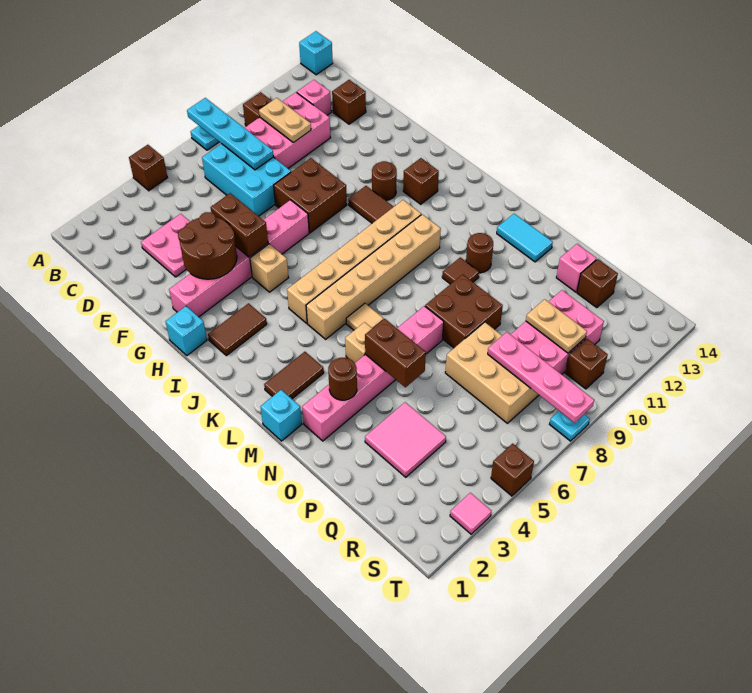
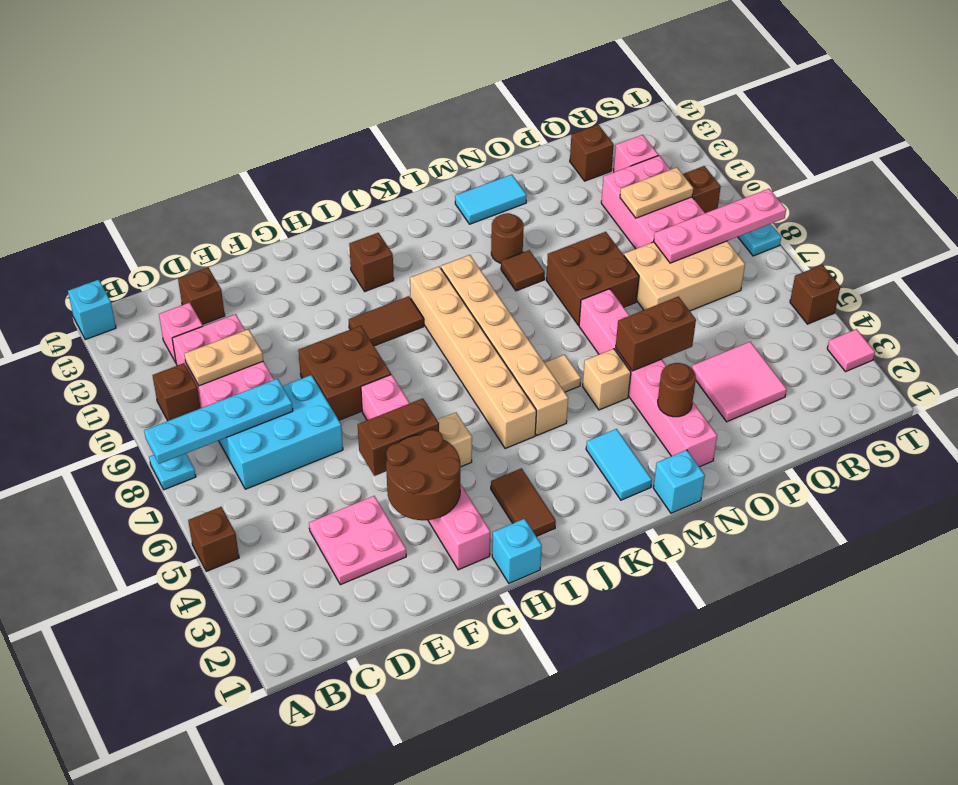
brown 1x1 round brick [372,161,397,201] -> none
brown 1x2 tile [264,352,324,399] -> cyan 1x2 tile [586,429,652,500]
pink 1x1 brick [556,244,597,292] -> pink 1x1 brick moved to [614,135,658,172]

